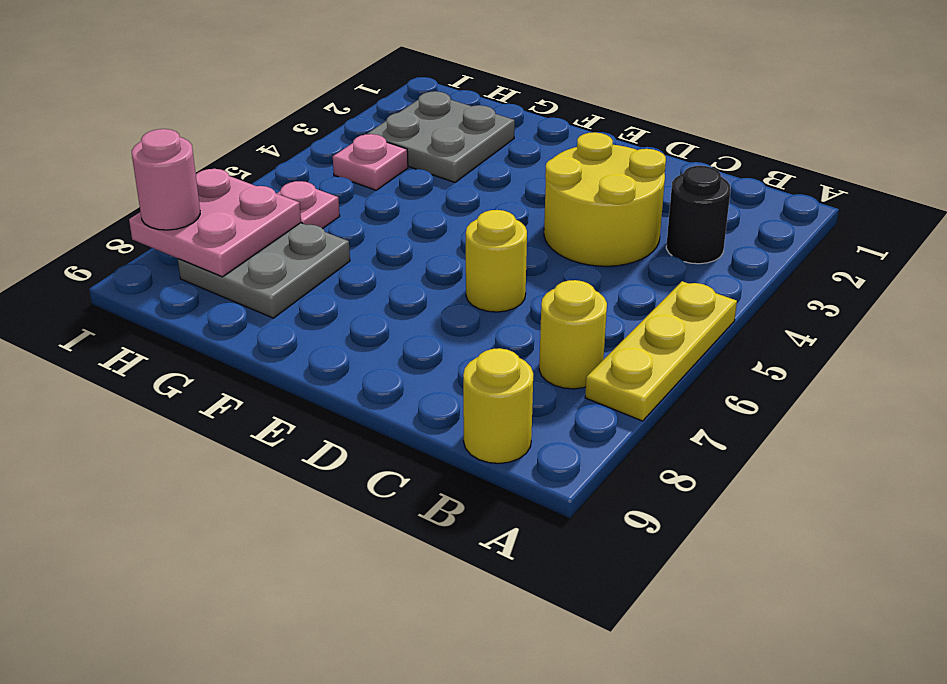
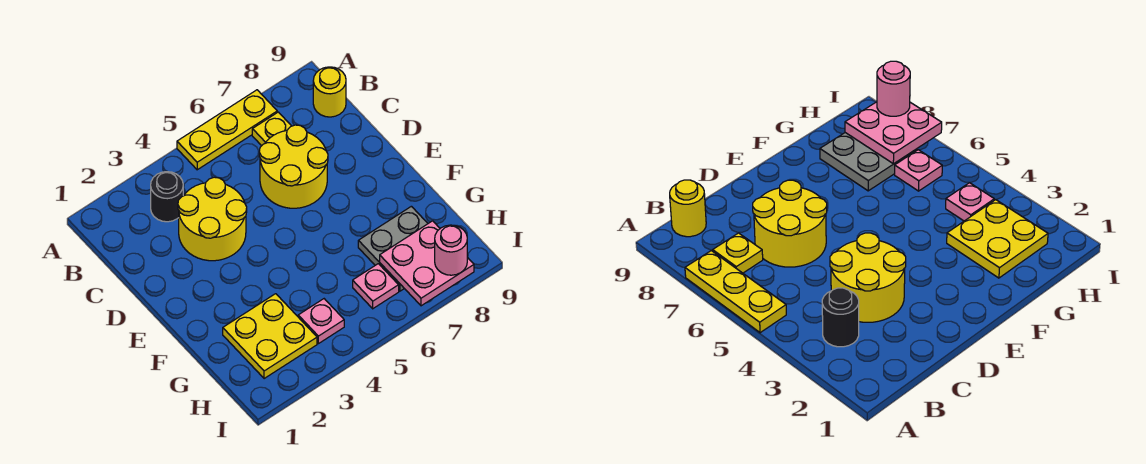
yellow 1x1 round brick [539,280,607,389] -> yellow 1x1 plate [252,112,291,146]
yellow 1x1 round brick [466,210,527,312] -> yellow 2x2 round brick [259,125,328,208]
grey 2x2 plate [367,91,515,182] -> yellow 2x2 plate [223,294,317,379]

